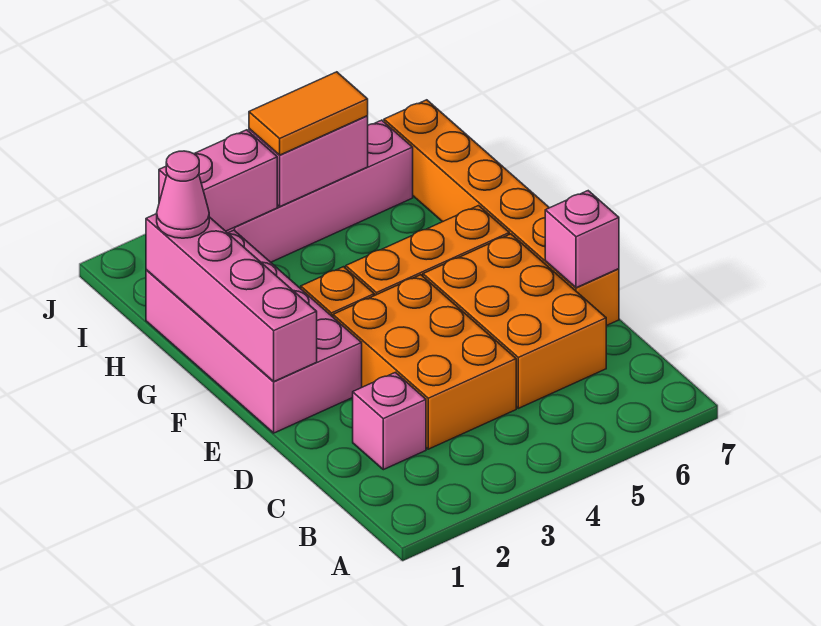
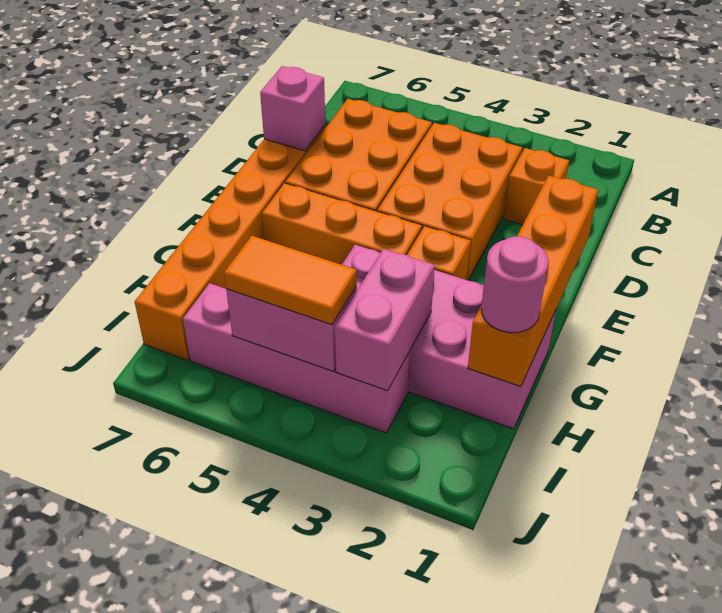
pink 1x1 brick [353,372,426,470] -> orange 1x1 brick [504,148,569,225]
pink 2x4 brick [146,230,362,433] -> pink 2x4 brick turned to [342,245,556,429]
pink 1x4 brick [146,214,317,382] -> orange 1x4 brick [468,176,598,386]
pink 1x1 cone [157,151,209,238] -> pink 1x1 round brick [481,236,549,333]
pink 1x2 brick [159,130,277,231] -> pink 1x2 brick turned to [335,249,434,391]

